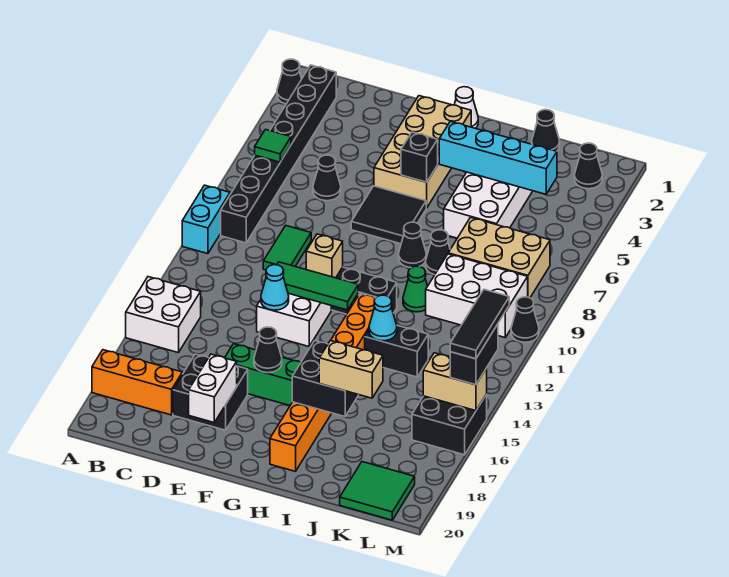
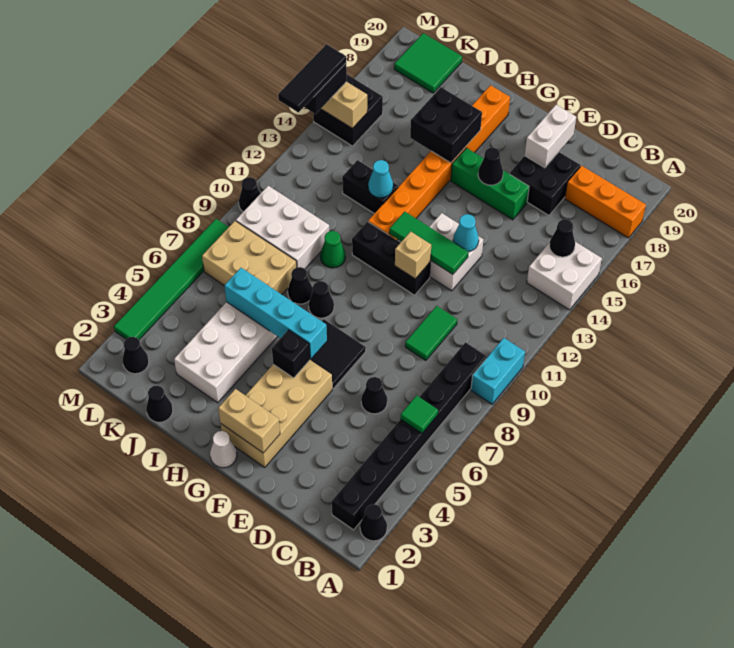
none -> black 1x1 cone [549,219,575,257]
cyan 1x4 brick [439,121,557,194] -> cyan 1x4 brick moved to [224,268,327,359]
tan 1x2 brick [319,341,383,398] -> tan 1x2 brick moved to [218,389,280,453]
none -> green 1x6 tile [114,219,228,340]

